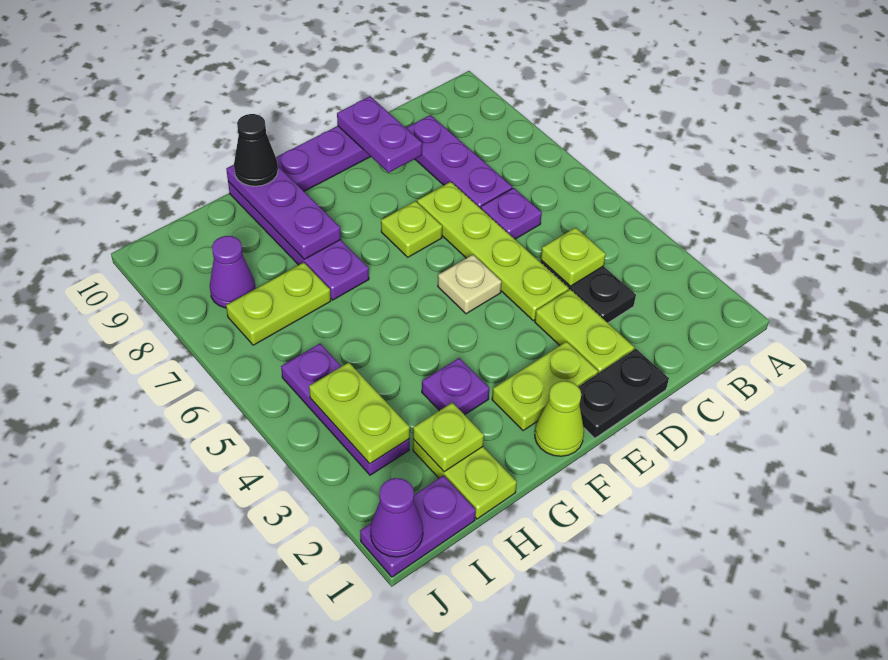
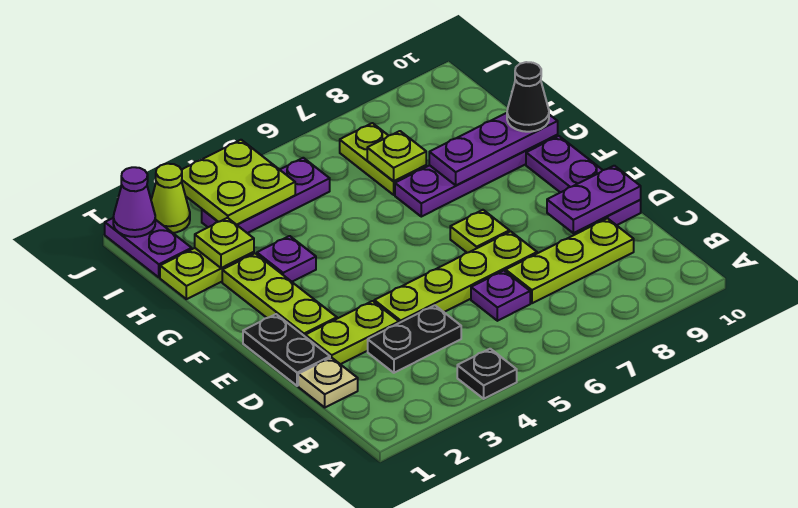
none -> black 1x1 plate [457,349,517,399]
lime 1x1 plate [541,228,606,286] -> lime 1x1 plate moved to [367,131,426,181]
purple 1x3 plate [406,115,512,208] -> lime 1x3 plate [506,218,634,303]
lime 1x2 plate [492,342,598,431] -> lime 1x3 plate [222,253,337,336]
tan 1x1 plate [438,255,502,314] -> tan 1x1 plate moved to [298,357,358,407]
lime 1x1 cone [535,381,584,456] -> lime 1x1 cone moved to [151,164,190,233]
lime 1x2 plate [309,362,410,464] -> lime 2x2 plate [182,140,295,225]
purple 1x1 cone [210,236,255,308] -> none

